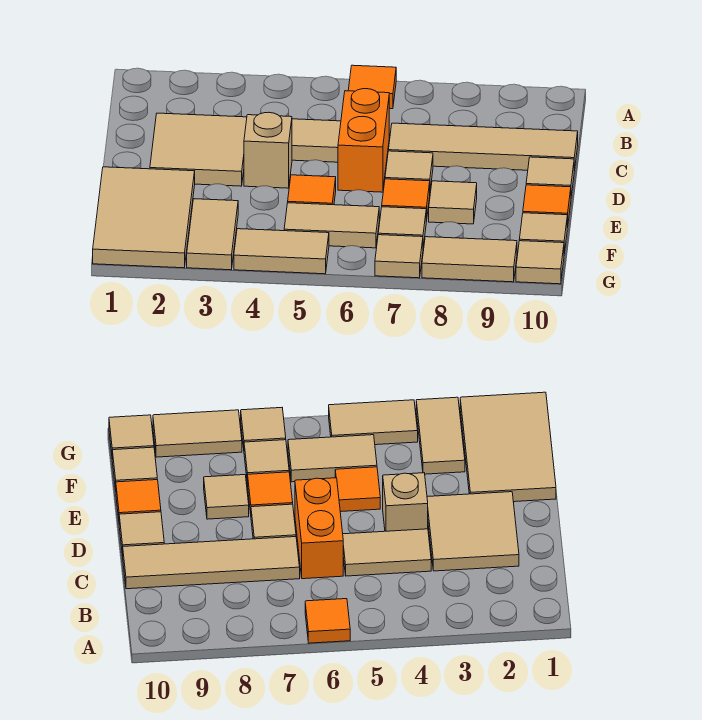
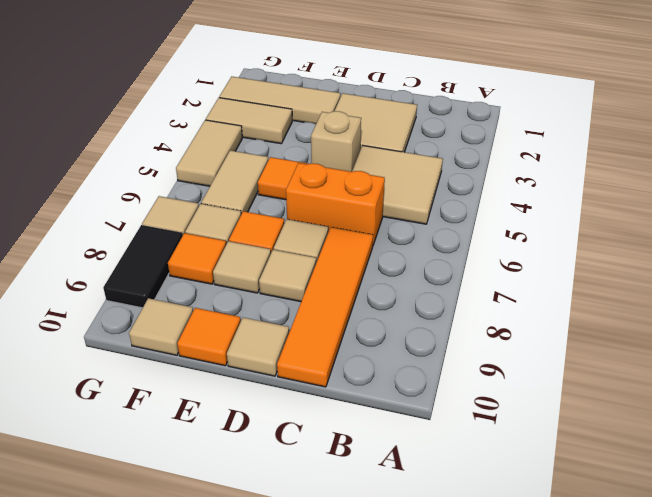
orange 1x1 tile [348,65,396,109] -> orange 1x1 tile moved to [168,233,226,284]
tan 1x2 tile [292,119,341,162] -> tan 2x2 tile [352,146,443,224]
tan 1x4 tile [388,123,578,171] -> orange 1x4 tile [277,227,373,387]
tan 2x3 tile [93,167,195,268] -> tan 1x3 tile [219,77,341,124]
tan 1x2 tile [422,237,517,282] -> black 1x2 tile [103,225,183,308]
tan 1x1 tile [516,241,564,284] -> tan 1x1 tile moved to [259,250,316,302]

